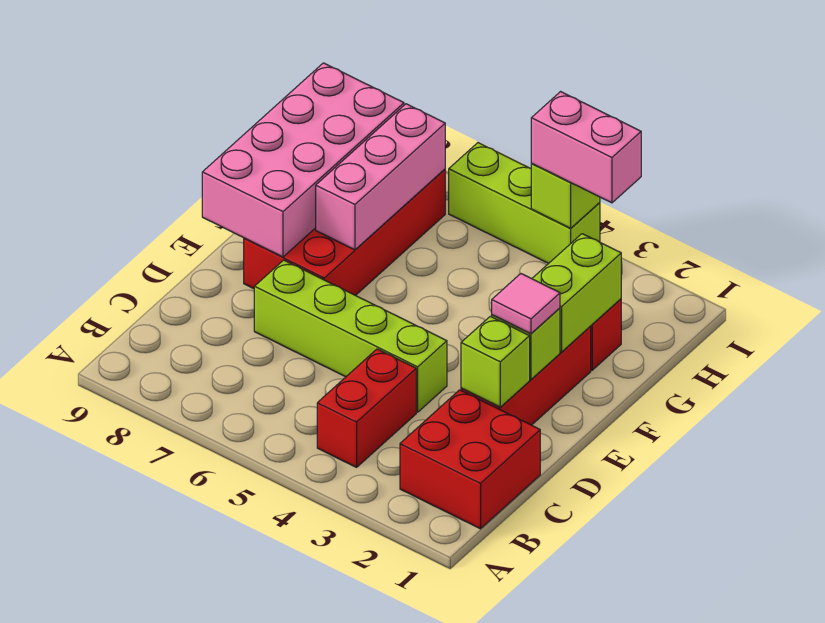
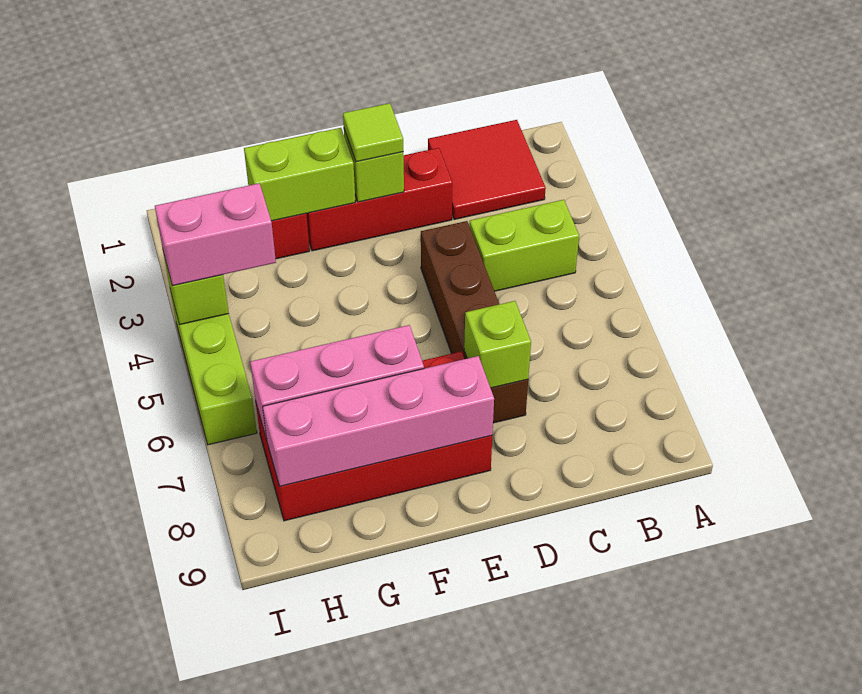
red 2x2 brick [400,390,540,529] -> red 2x2 tile [428,120,546,220]
red 1x2 brick [317,349,416,467] -> lime 1x2 brick [470,200,579,291]
lime 1x1 brick [461,316,530,407] -> lime 1x1 brick moved to [464,301,531,388]
lime 1x4 brick [254,260,447,412] -> brown 1x4 brick [421,221,528,423]
pink 1x1 tile [492,274,560,334] -> lime 1x1 tile [343,103,403,162]
pink 2x4 brick [202,63,404,257] -> pink 1x4 brick [263,356,494,486]
pink 1x2 brick [531,92,641,203] -> pink 1x2 brick turned to [155,183,276,286]

